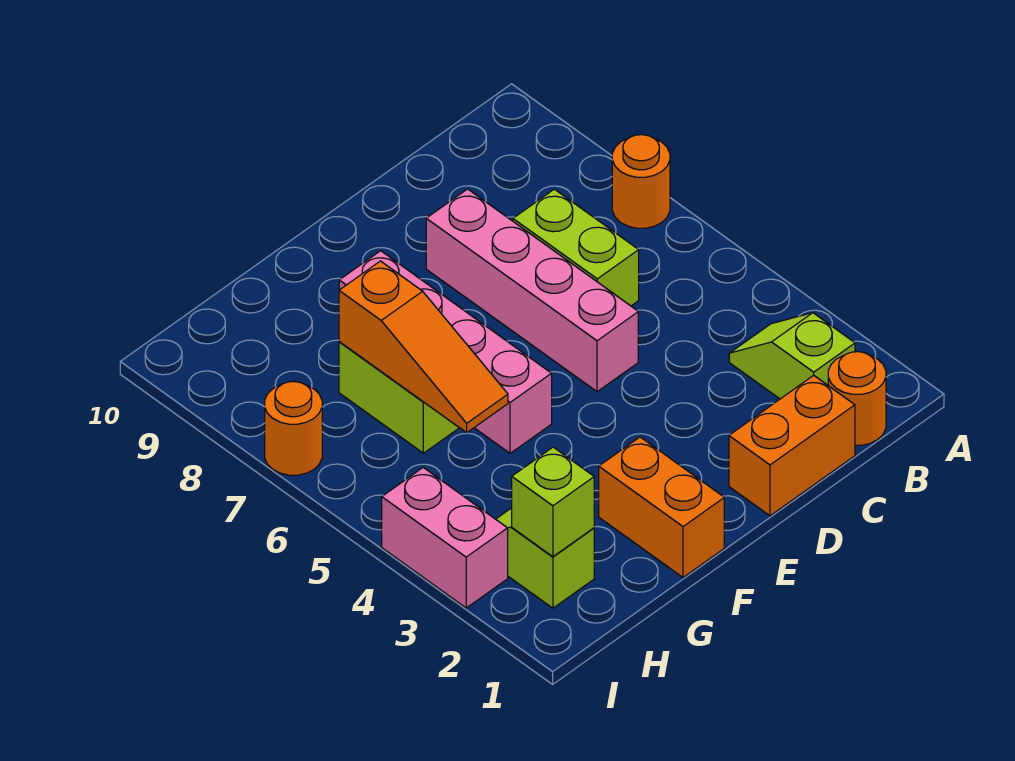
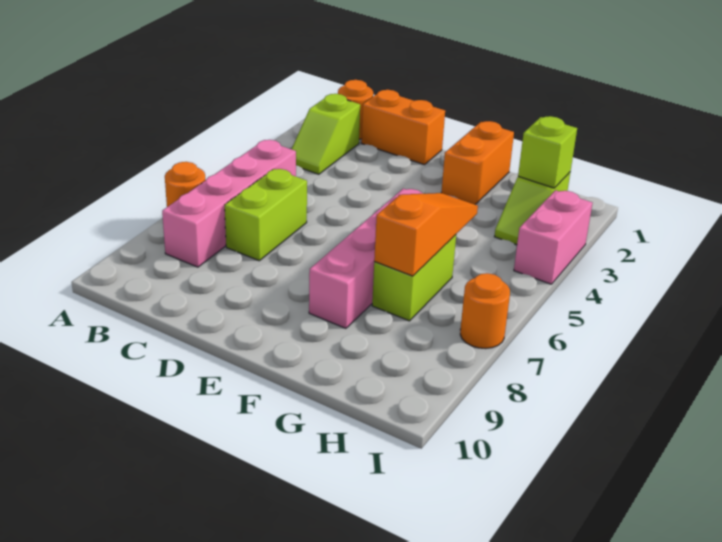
pink 1x4 brick [426,189,638,392] -> pink 1x4 brick moved to [162,140,296,267]

